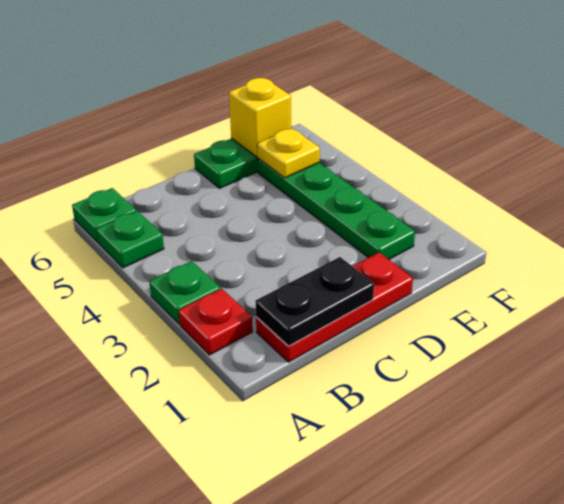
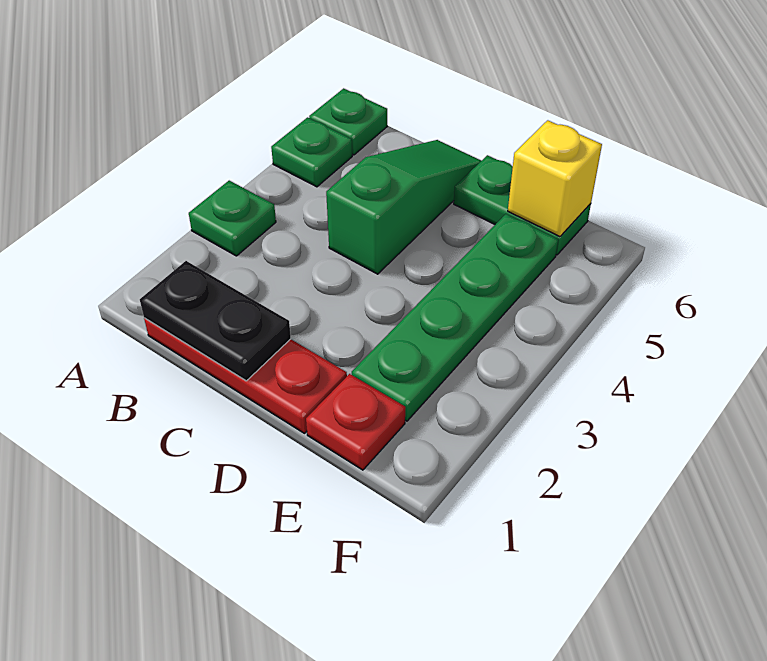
red 1x1 plate [179,289,253,355] -> red 1x1 plate moved to [306,374,405,470]
none -> green 1x3 slope [326,140,481,274]
yellow 1x1 plate [257,128,320,178] -> none

